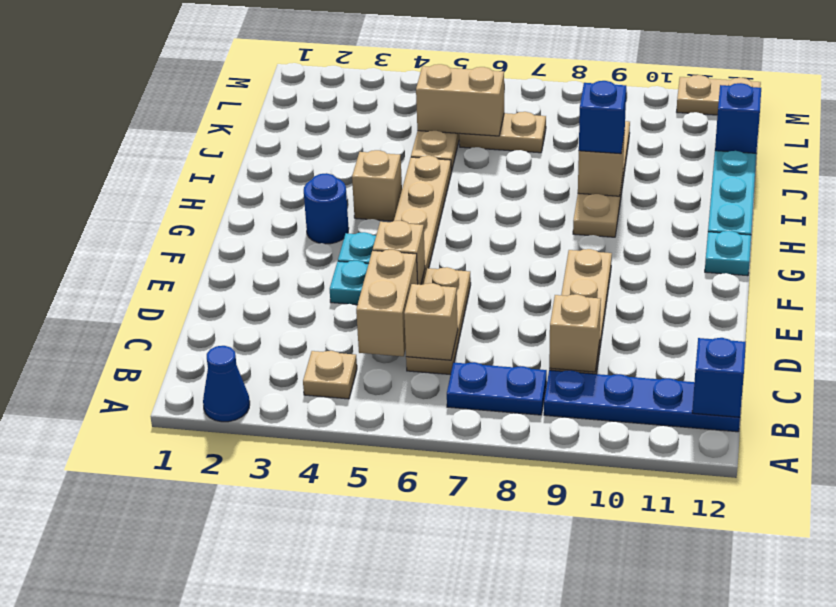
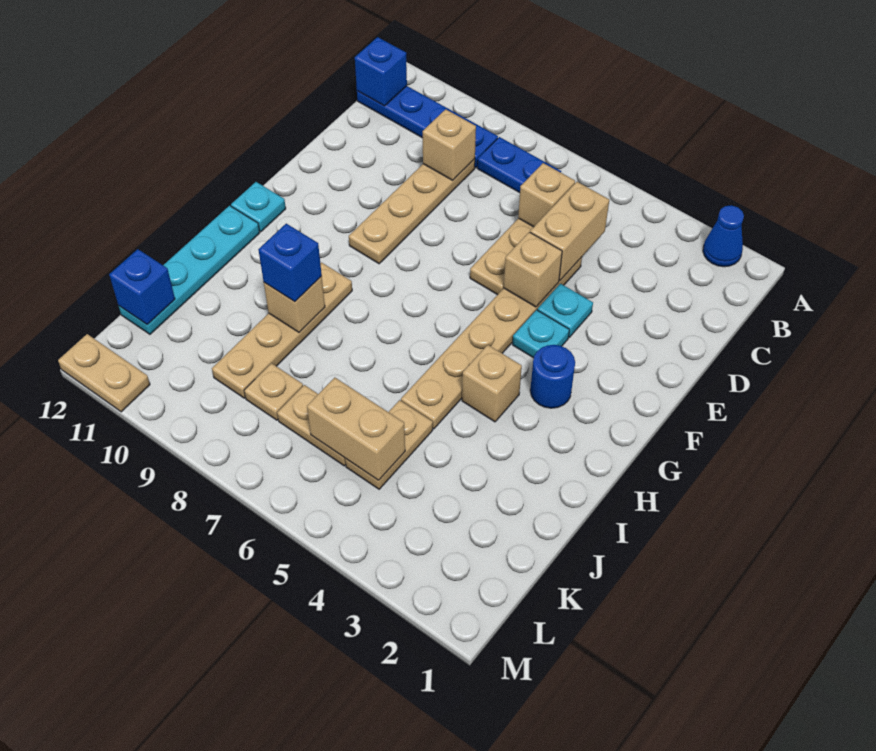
tan 1x1 plate [303,351,357,399] -> tan 1x1 plate moved to [244,363,303,420]

